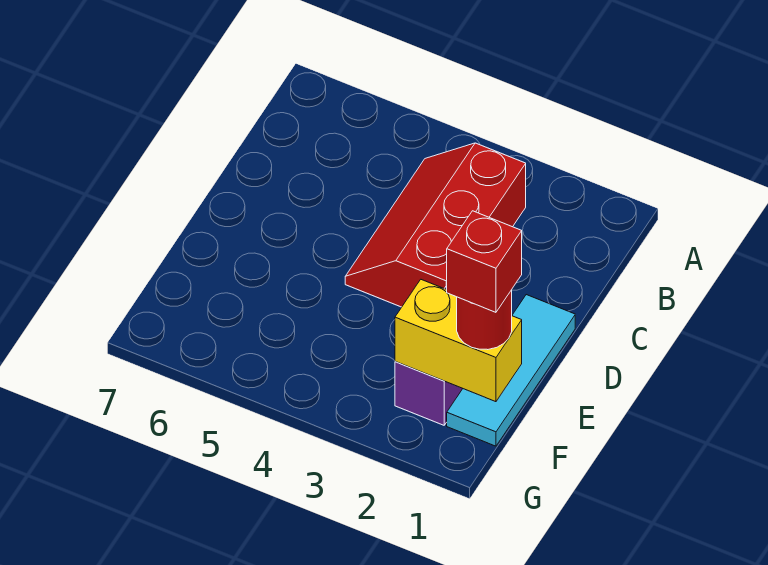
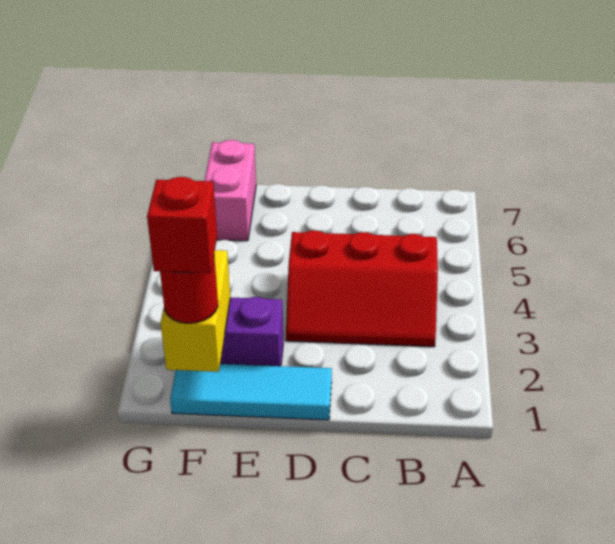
red 2x3 slope [345,143,526,307] -> red 2x3 slope turned to [286,231,438,347]
none -> pink 1x2 brick [204,140,256,241]

